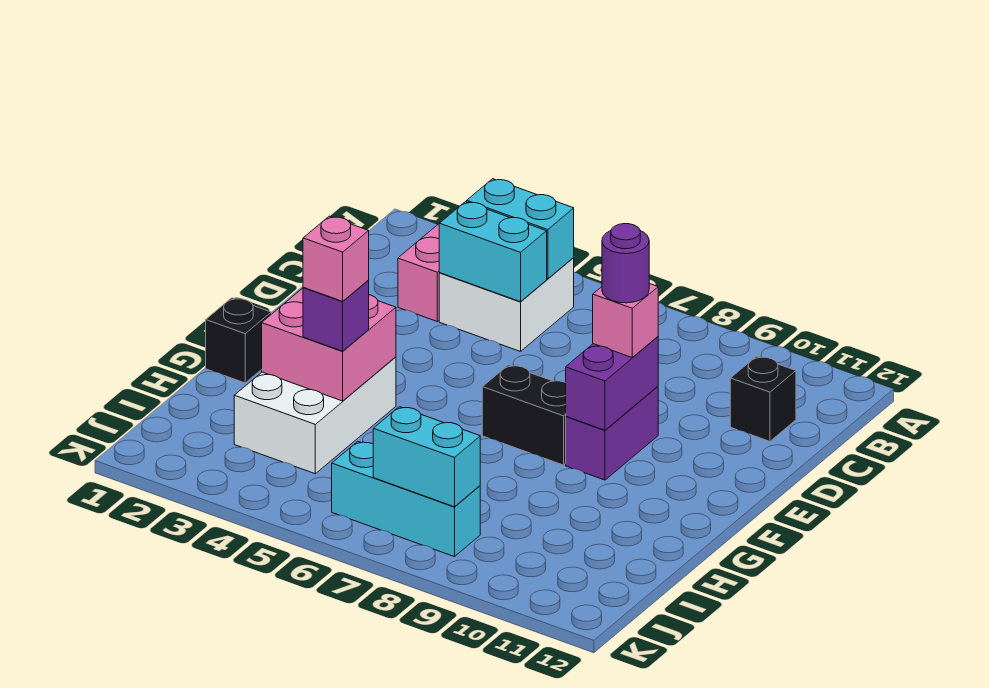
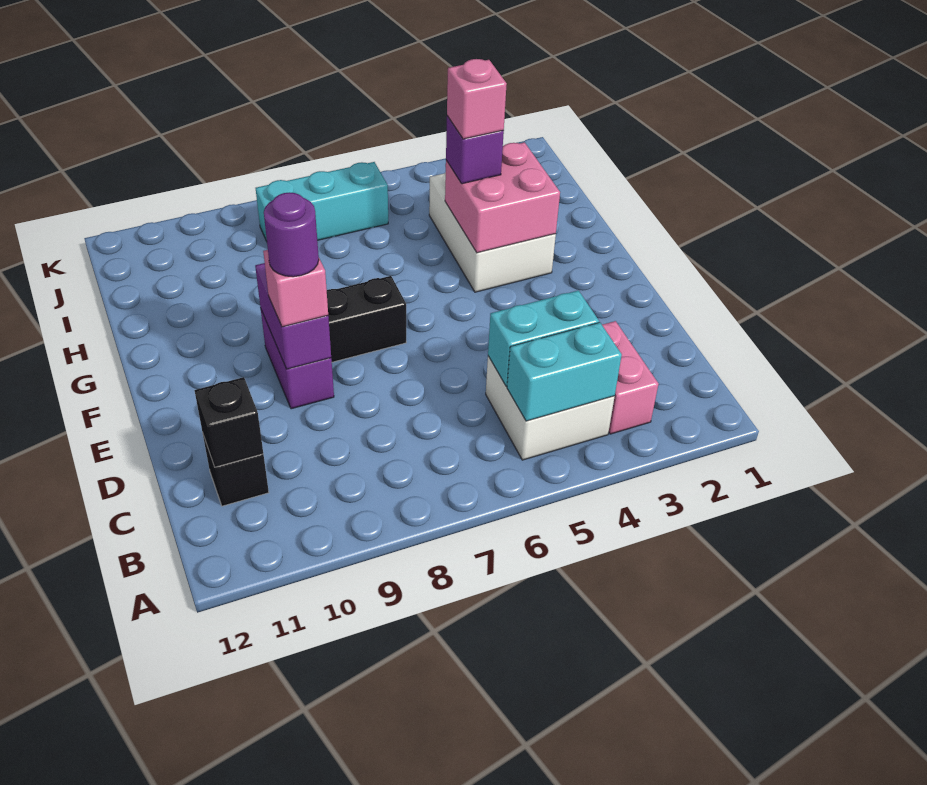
black 1x1 brick [206,298,271,383] -> black 1x1 brick moved to [194,377,263,467]
cyan 1x2 brick [373,407,480,507] -> none

